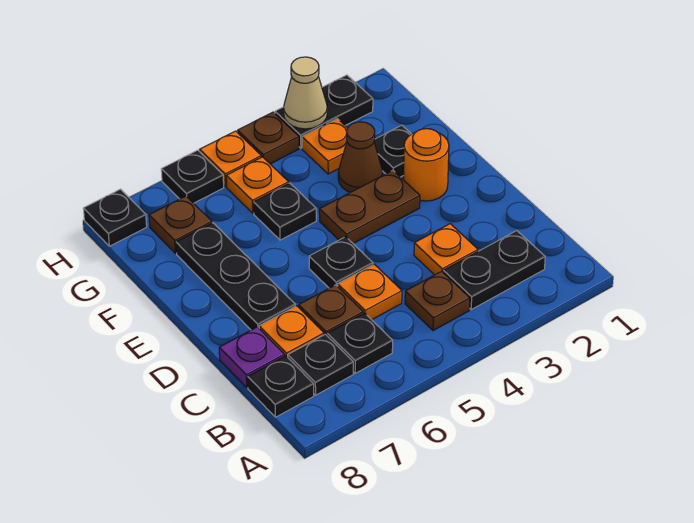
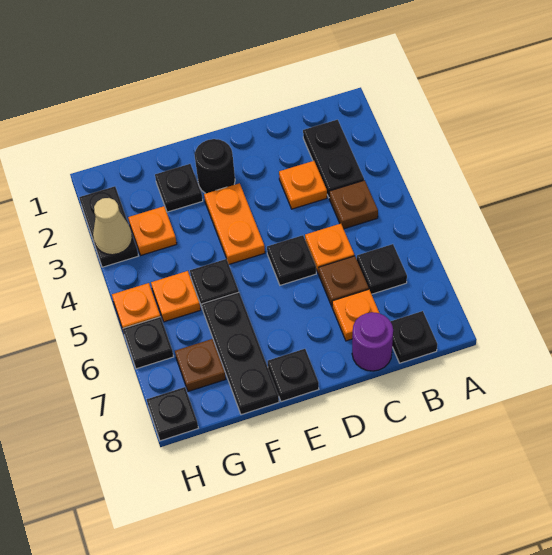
black 1x1 plate [288,334,353,395] -> black 1x1 plate moved to [268,349,319,402]
purple 1x1 plate [219,327,285,387] -> purple 1x1 round brick [352,312,393,371]
black 1x3 plate [176,223,295,330] -> black 1x3 plate turned to [202,292,279,415]
orange 1x1 round brick [404,129,449,201] -> black 1x1 round brick [195,139,235,194]
brown 1x2 plate [319,171,420,243] -> orange 1x2 plate [204,183,265,264]
brown 1x1 cone [338,122,383,192] -> none
brown 1x1 plate [238,112,299,164] -> none

